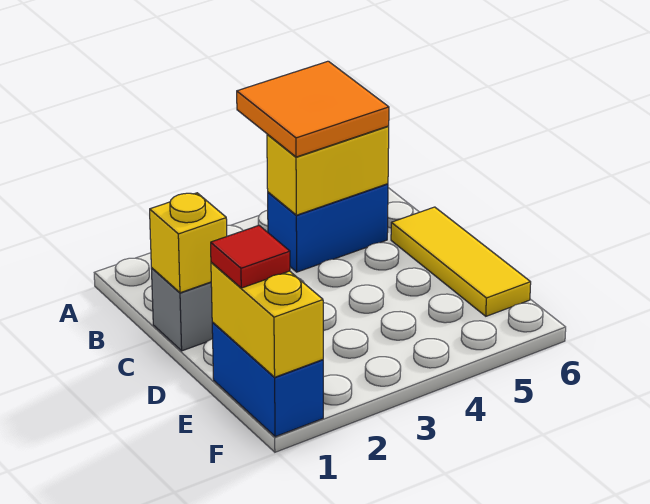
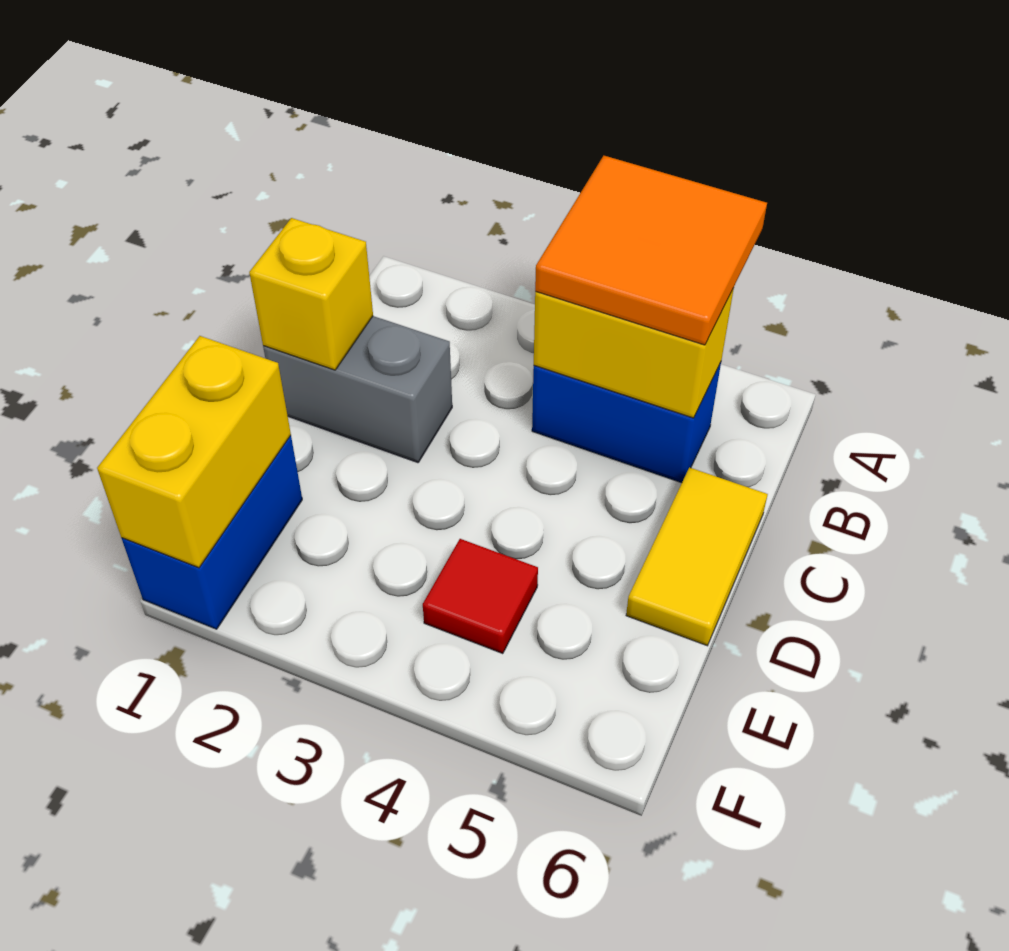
yellow 1x3 tile [391,207,531,316] -> yellow 1x2 tile [626,467,768,646]
red 1x1 tile [211,225,290,288] -> red 1x1 tile moved to [423,539,538,654]

